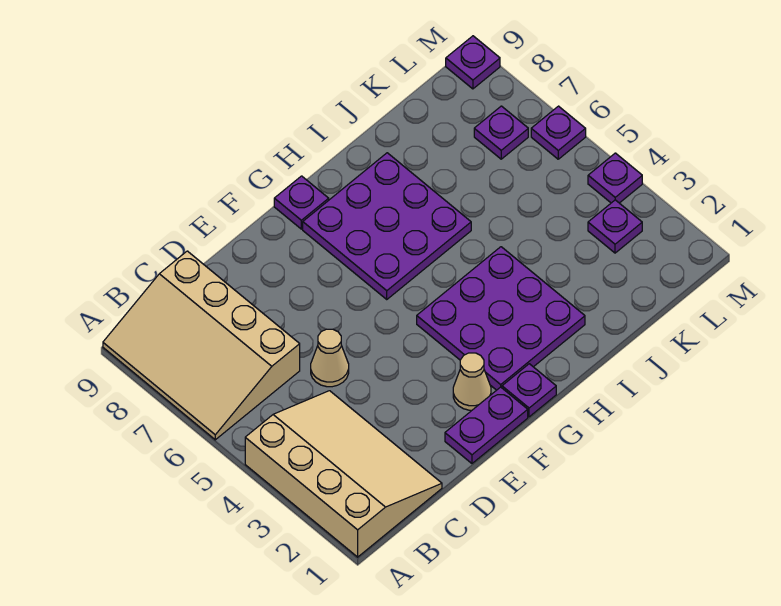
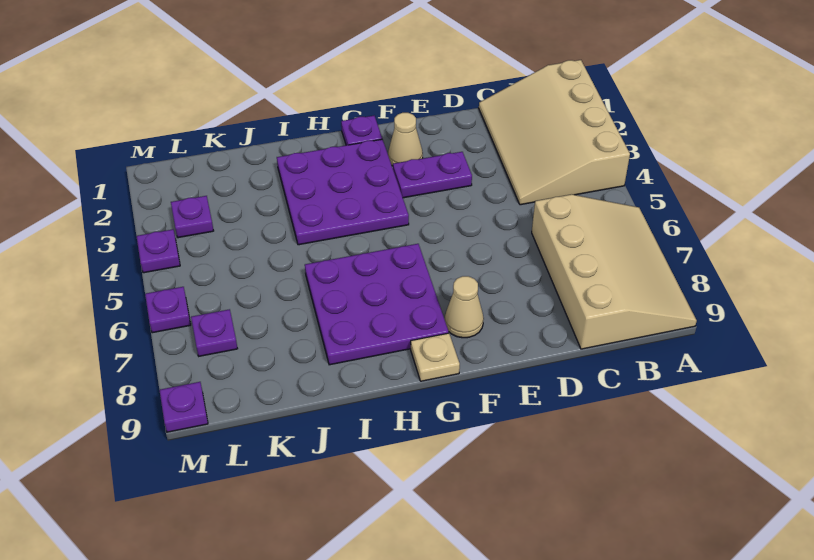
tan 1x1 cone [311,329,349,387] -> tan 1x1 cone moved to [445,276,484,338]
purple 1x2 plate [445,387,528,463] -> purple 1x2 plate moved to [393,152,472,198]
purple 1x1 plate [274,176,329,229] -> tan 1x1 plate [411,333,460,381]

